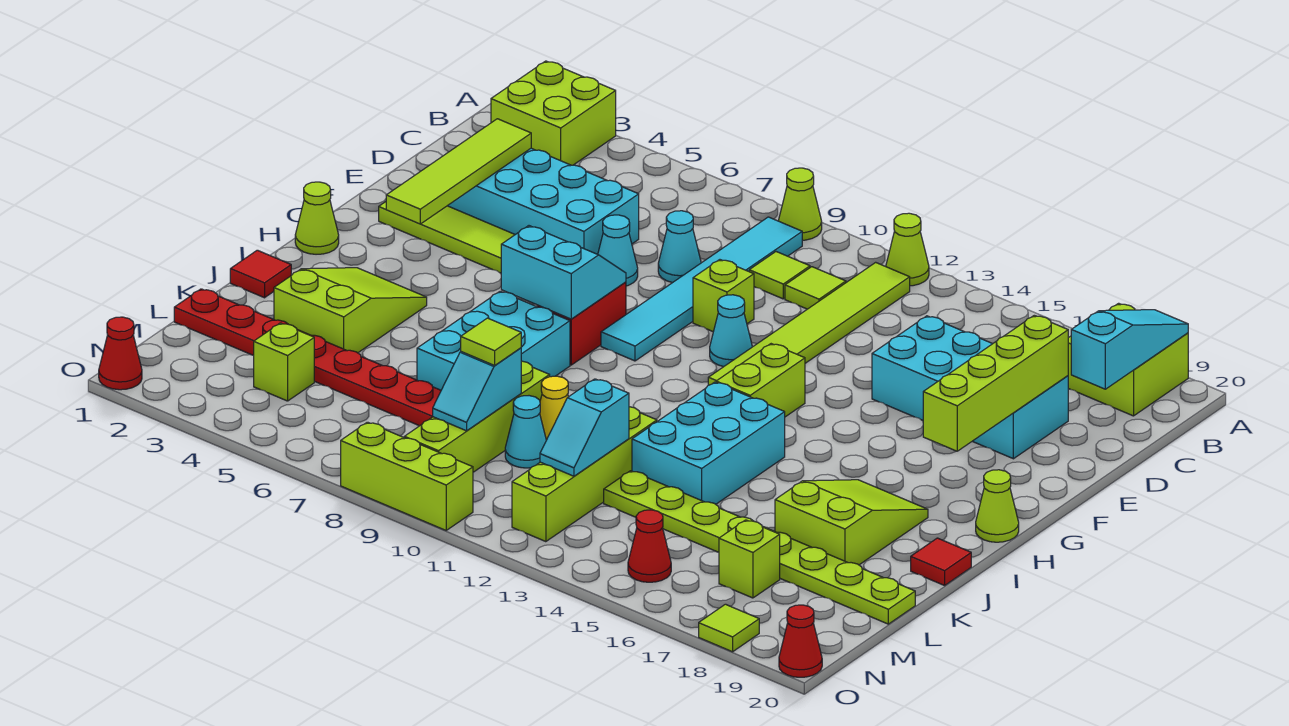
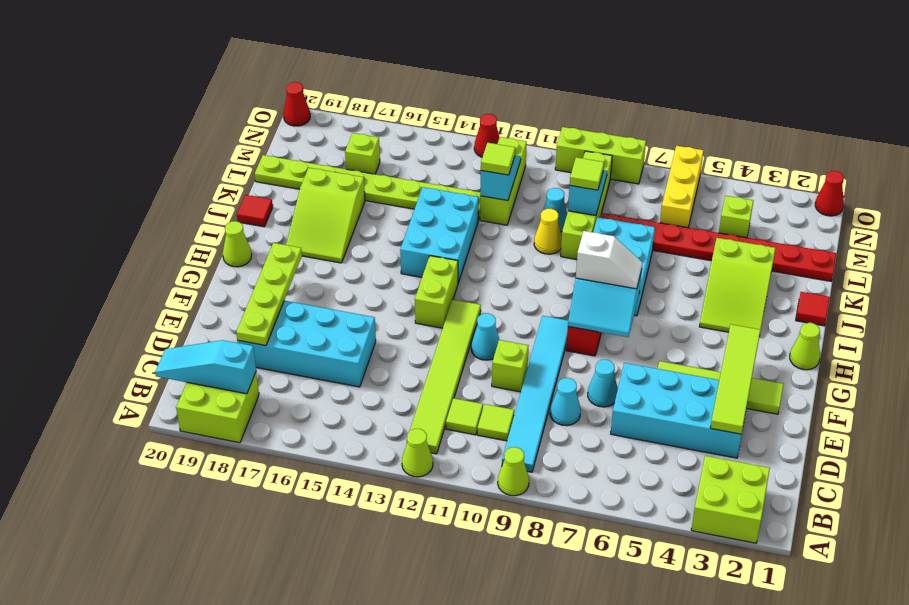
cyan 1x3 slope [1071,310,1188,389] -> cyan 1x3 slope turned to [155,340,256,394]
lime 1x4 brick [923,315,1068,451] -> lime 1x4 plate [236,243,302,346]
none -> white 1x2 slope [576,231,643,289]
lime 1x4 brick [512,407,657,542] -> lime 1x3 brick [480,137,527,225]
none -> yellow 1x3 brick [660,146,704,228]
red 1x1 cone [628,510,671,582] -> red 1x1 cone moved to [474,114,499,157]
lime 1x1 tile [699,604,759,652] -> lime 1x1 tile moved to [481,143,515,175]

